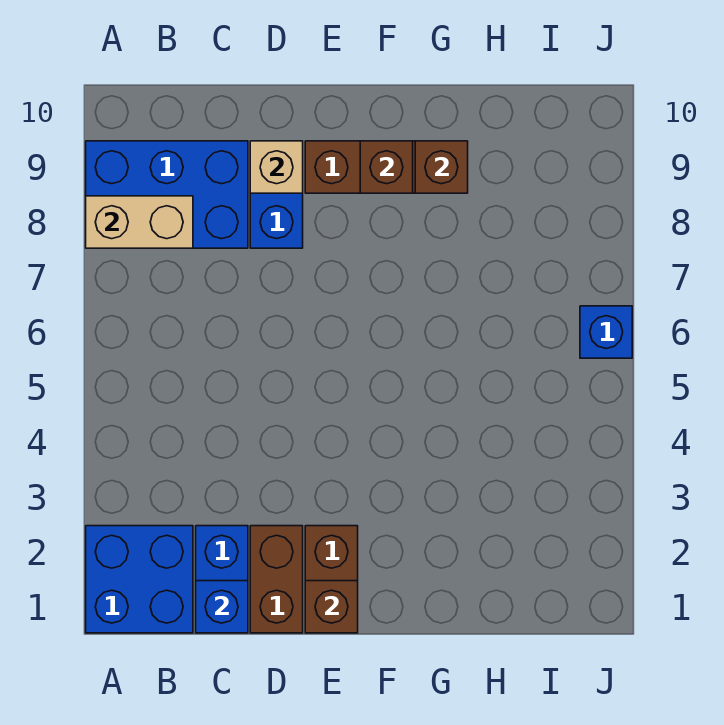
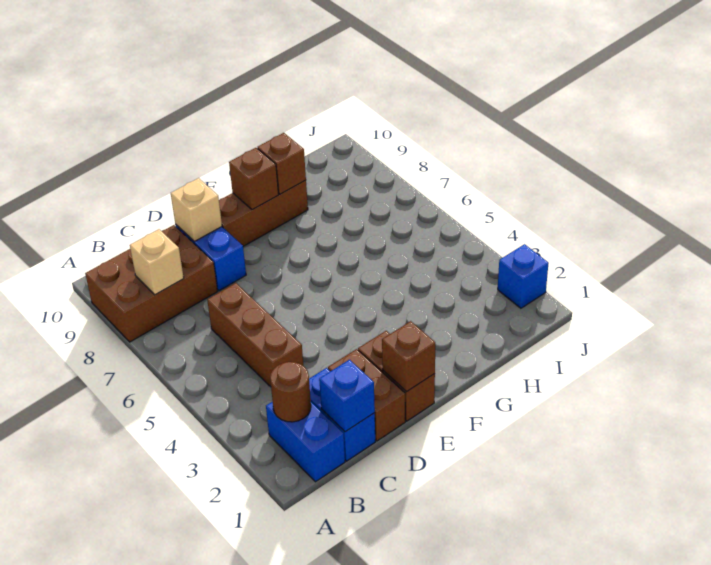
blue 2x2 brick [86,526,193,633] -> blue 1x2 brick [266,402,345,482]
blue 2x3 brick [86,141,248,248] -> brown 2x3 brick [85,225,218,342]
tan 1x2 brick [86,196,193,248] -> tan 1x1 brick [130,229,184,295]
none -> brown 1x1 round brick [270,362,311,422]
none -> brown 1x3 brick [207,283,303,387]
blue 1x1 brick [580,306,632,358] -> blue 1x1 brick moved to [498,244,549,308]

